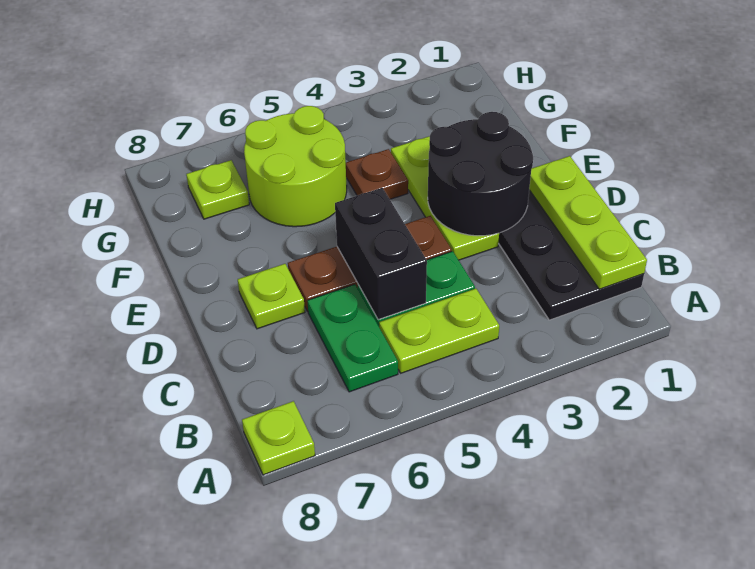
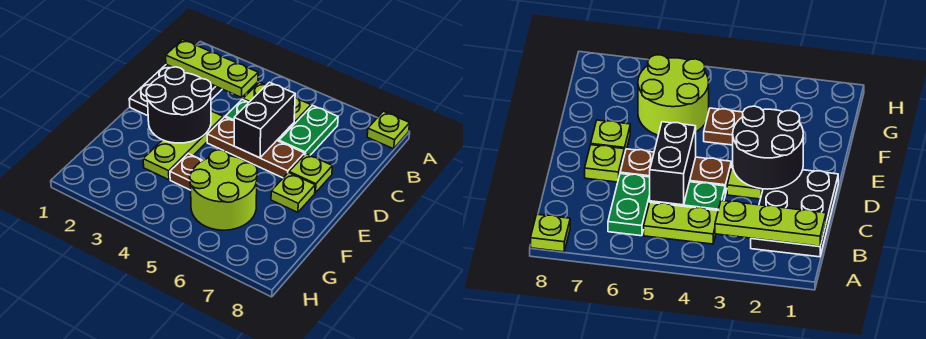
lime 1x3 plate [529,156,647,289] -> lime 1x3 plate turned to [166,40,258,97]
lime 1x1 plate [186,160,249,219] -> lime 1x1 plate moved to [271,173,315,212]

